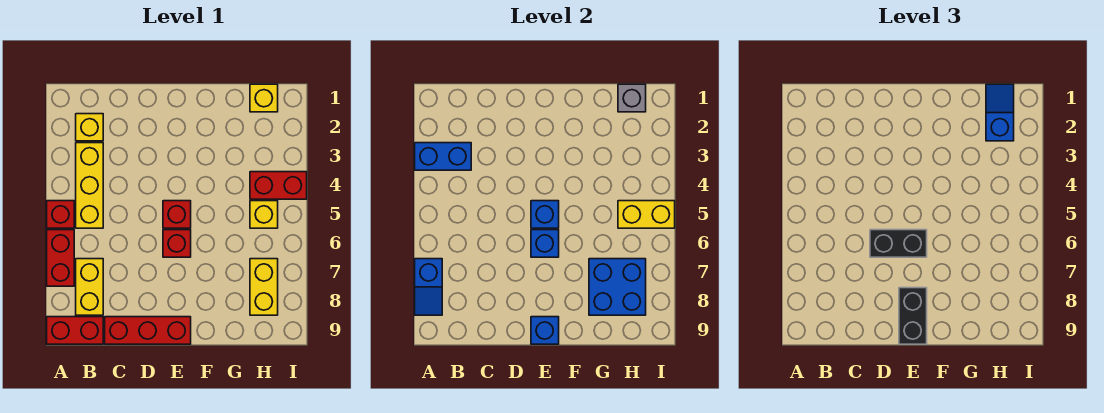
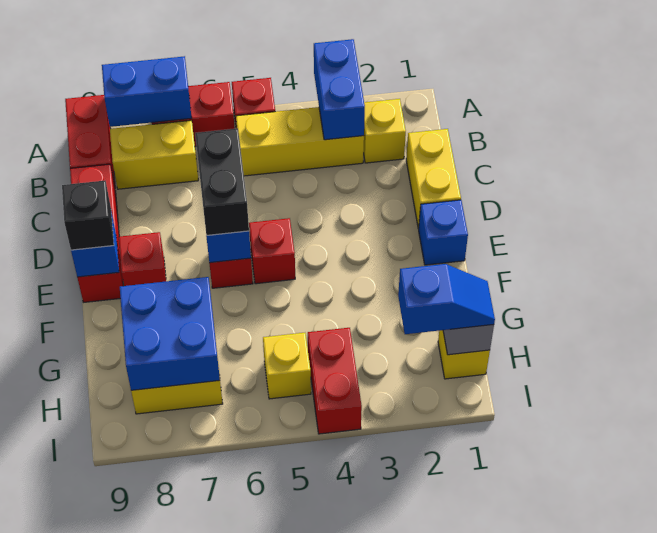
blue 1x2 slope [415,259,442,315] -> blue 1x2 brick [102,56,192,127]
blue 1x1 brick [531,201,559,228] -> blue 1x1 brick moved to [419,200,468,265]
none -> red 1x1 brick [119,232,166,286]
black 1x2 brick [899,288,927,344] -> black 1x1 brick [62,181,114,250]
yellow 1x2 brick [618,201,675,228] -> yellow 1x2 brick moved to [406,129,461,229]

